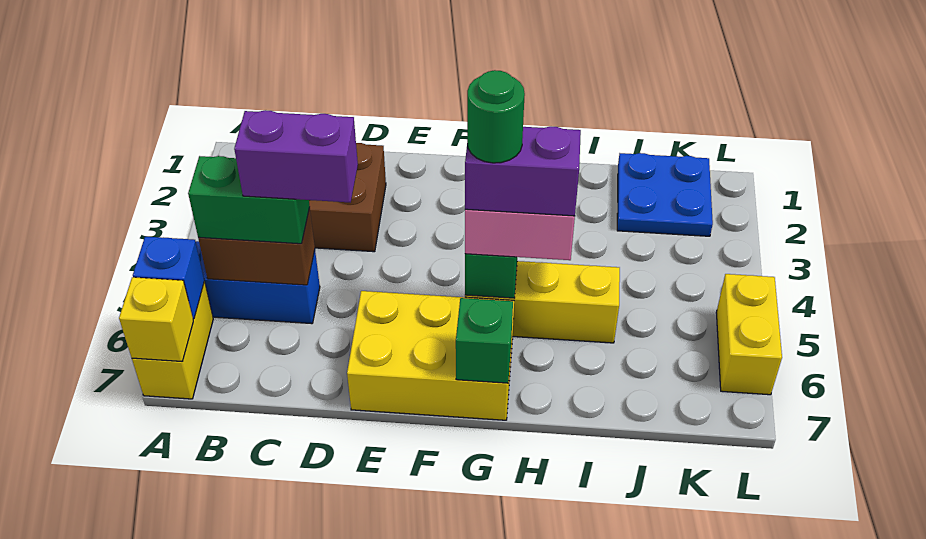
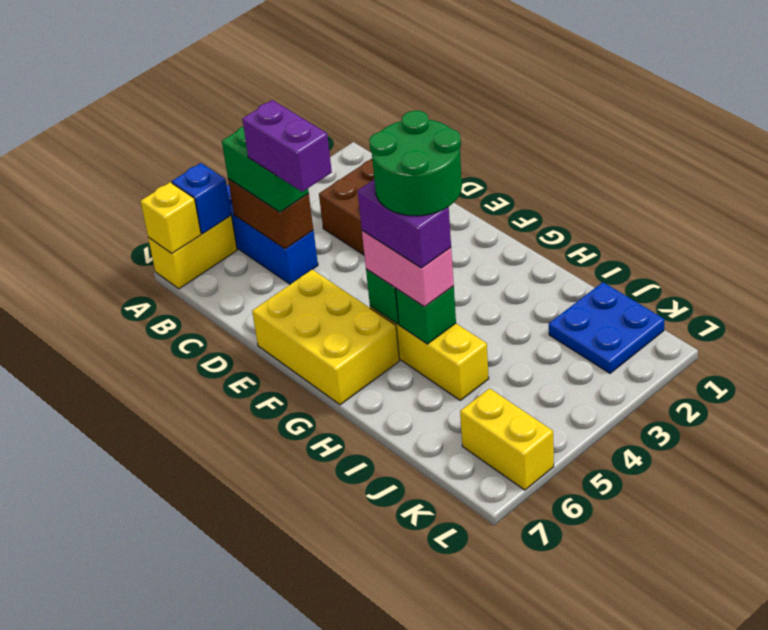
green 1x1 round brick [467,70,525,163] -> green 2x2 round brick [369,111,462,216]
green 1x1 brick [456,298,513,383] -> green 1x1 brick moved to [396,286,456,344]
yellow 1x2 brick [716,274,782,395] -> yellow 1x2 brick turned to [460,388,554,490]

